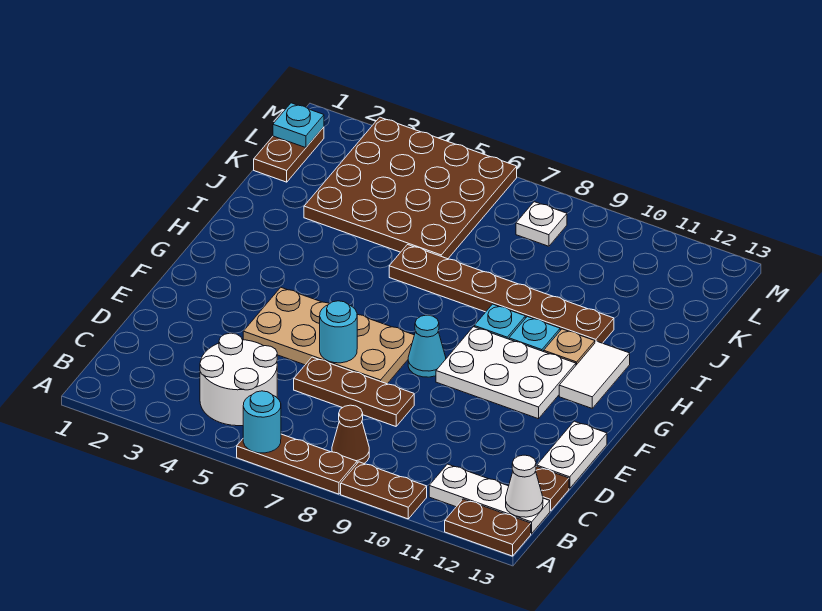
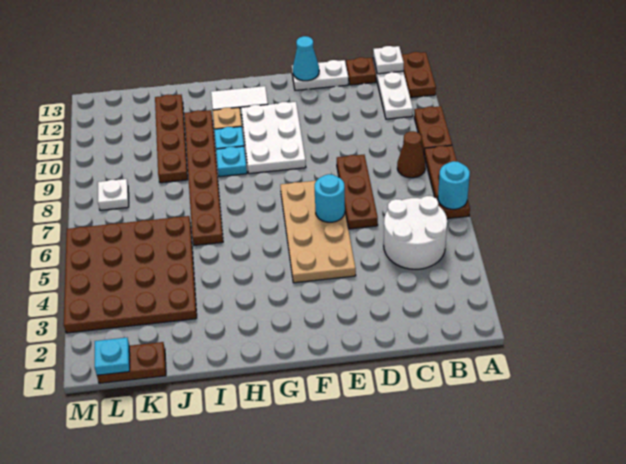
white 1x1 cone [506,455,543,517] -> white 1x1 plate [373,46,404,74]
cyan 1x1 cone [408,315,446,377] -> cyan 1x1 cone moved to [293,36,319,81]
none -> brown 1x4 plate [155,94,188,183]

